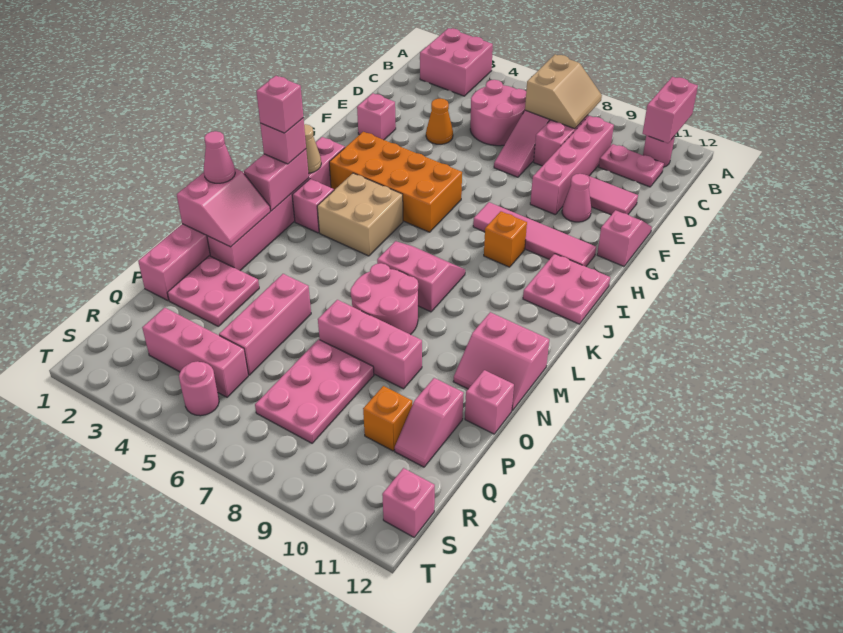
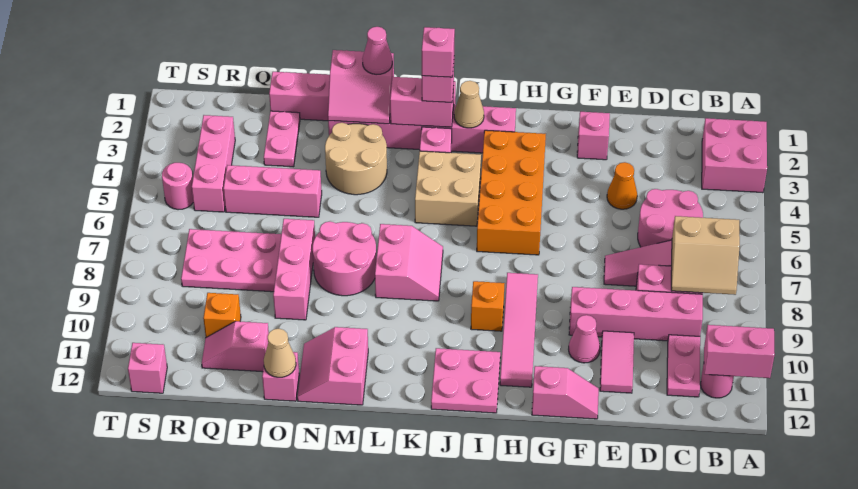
none -> tan 2x2 round brick [325,123,387,195]
pink 2x2 plate [167,256,259,326] -> pink 1x2 plate [264,111,300,167]
none -> tan 1x1 cone [264,329,296,377]

